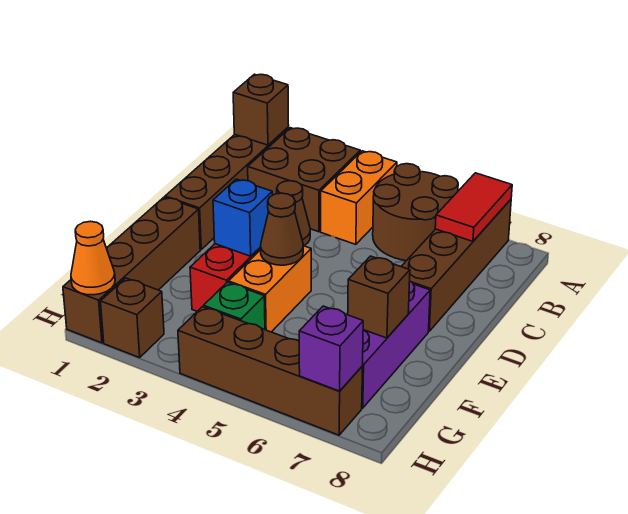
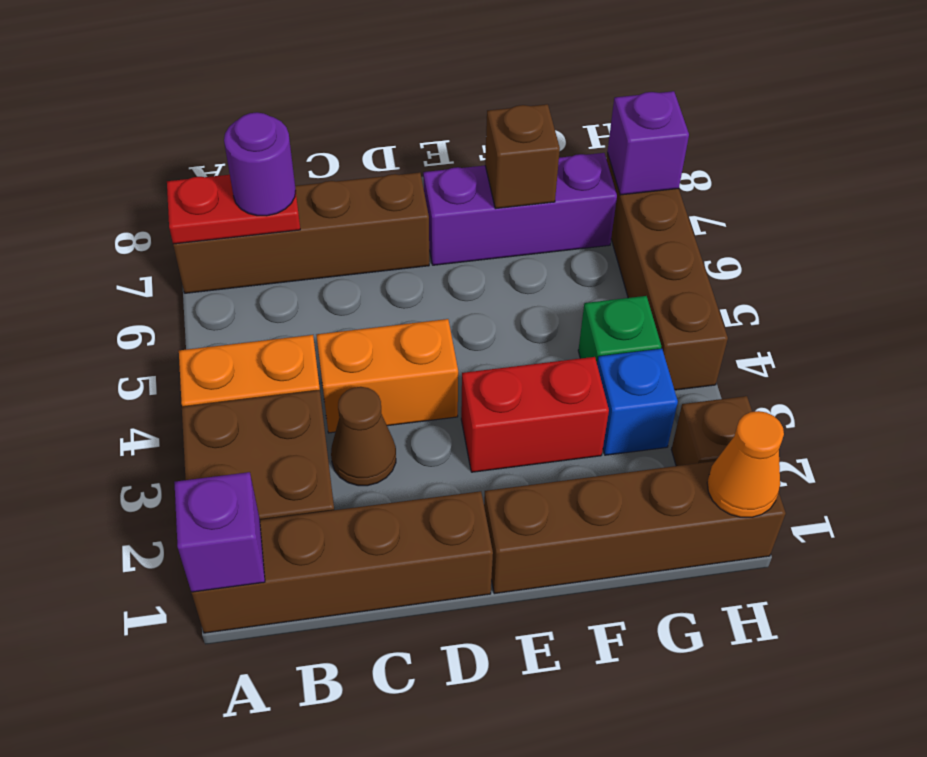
brown 1x1 brick [233,74,289,145] -> purple 1x1 brick [174,472,265,592]
brown 2x2 round brick [373,164,458,261] -> none
red 1x2 tile [435,173,512,241] -> red 1x2 plate [167,175,300,244]
none -> purple 1x1 round brick [224,112,296,216]
blue 1x1 brick [213,179,272,256] -> blue 1x1 brick moved to [597,349,678,455]
orange 1x2 brick [228,246,311,332] -> orange 1x2 brick moved to [317,319,458,433]
brown 1x1 cone [261,193,303,265] -> none

